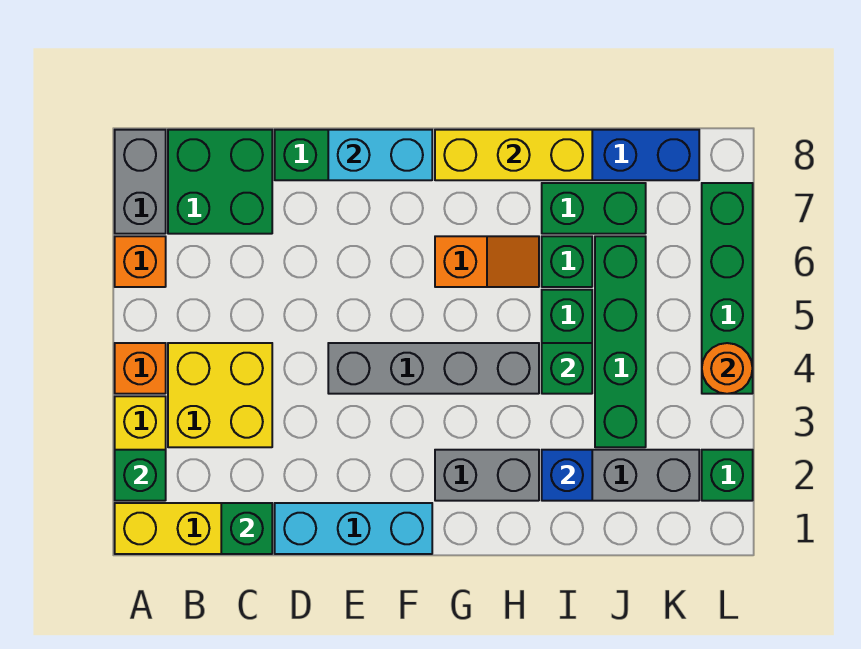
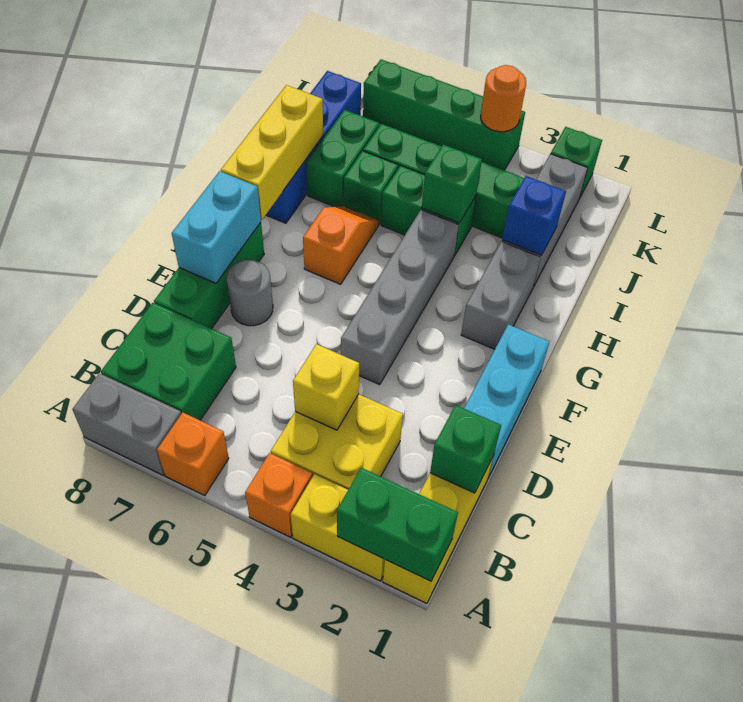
green 1x1 brick [115,450,166,501] -> green 1x2 brick [337,468,458,581]
none -> yellow 1x1 brick [293,344,359,430]
none -> grey 1x1 round brick [226,260,273,326]

